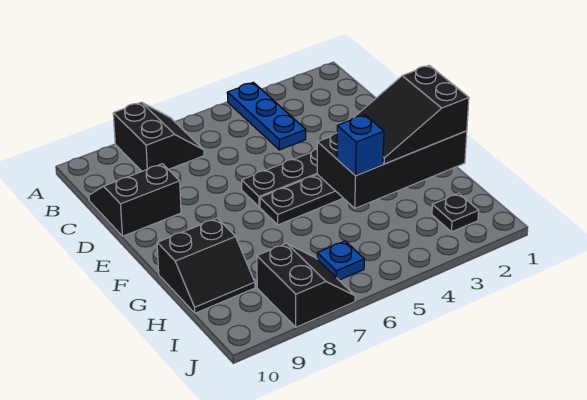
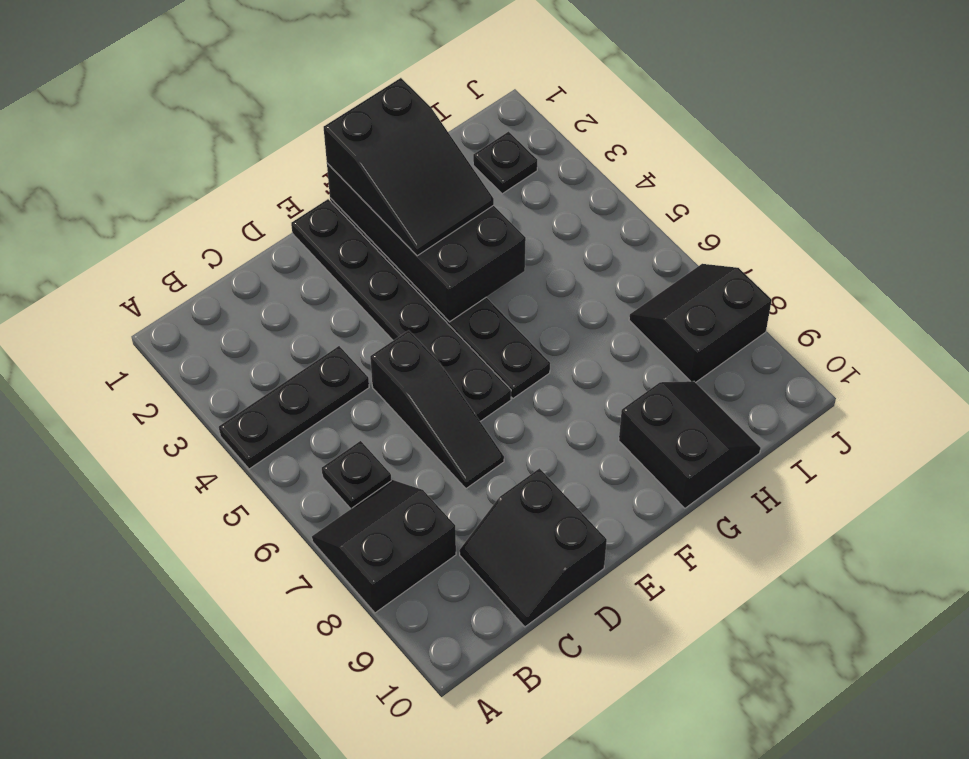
blue 1x3 plate [227,82,306,150] -> black 1x3 plate [219,346,369,469]
none -> black 1x1 plate [322,441,391,509]
none -> black 1x3 slope [370,330,504,488]
blue 1x1 brick [337,115,384,176] -> none
blue 1x1 plate [317,241,364,280] -> none

